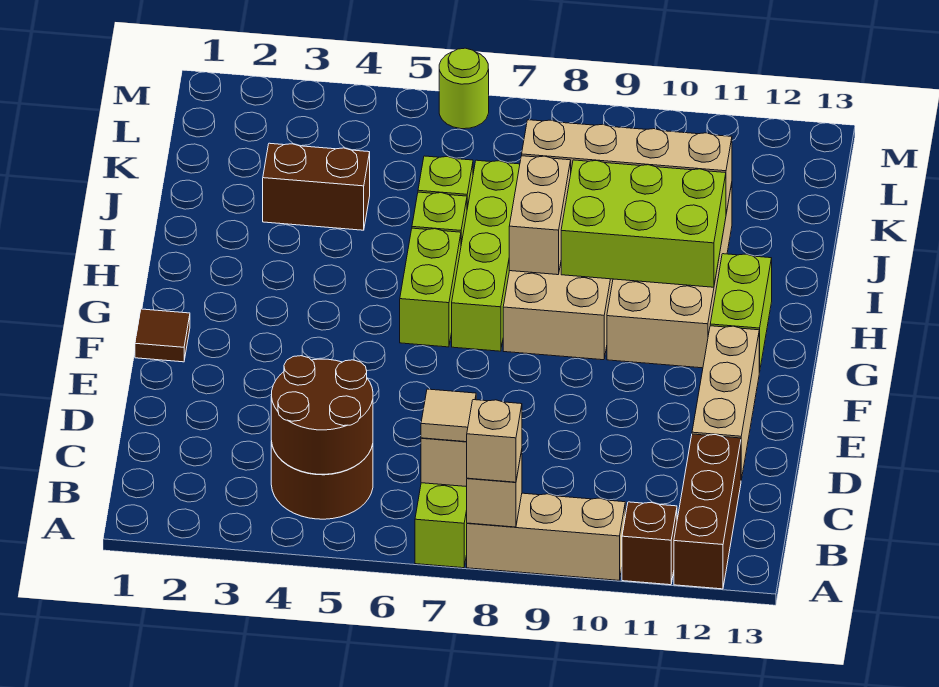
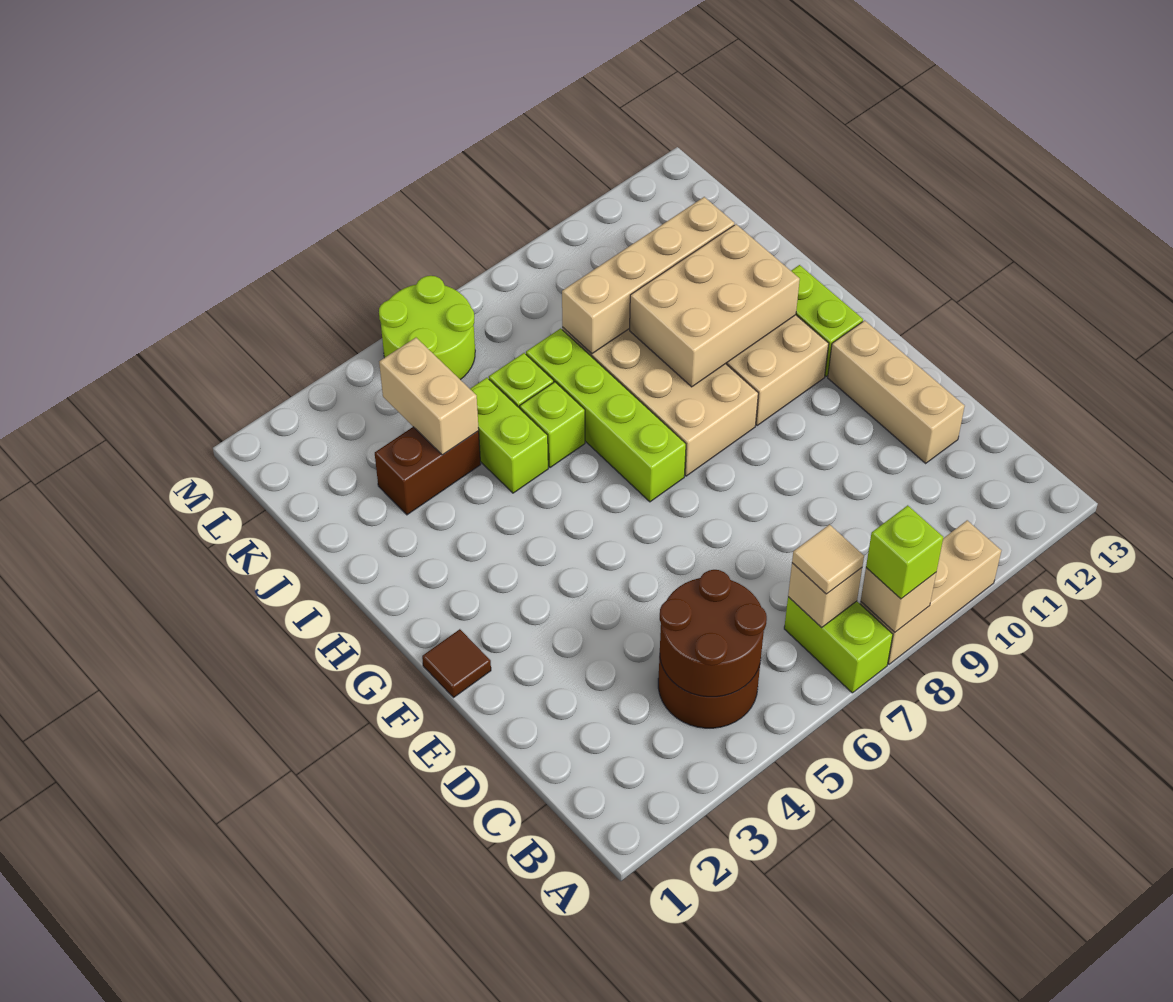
tan 1x1 brick [467,400,522,482] -> lime 1x1 brick [866,505,943,599]
brown 1x1 brick [622,502,677,585] -> none
brown 1x3 brick [674,434,741,589] -> none
lime 1x2 brick [400,228,461,347] -> lime 1x2 brick moved to [470,378,548,493]
tan 1x2 brick [509,156,571,275] -> tan 1x2 brick moved to [379,338,479,455]
lime 2x3 brick [561,160,726,287] -> tan 2x3 brick [630,224,800,387]
lime 1x1 round brick [439,48,489,129] -> lime 2x2 round brick [379,276,475,380]

